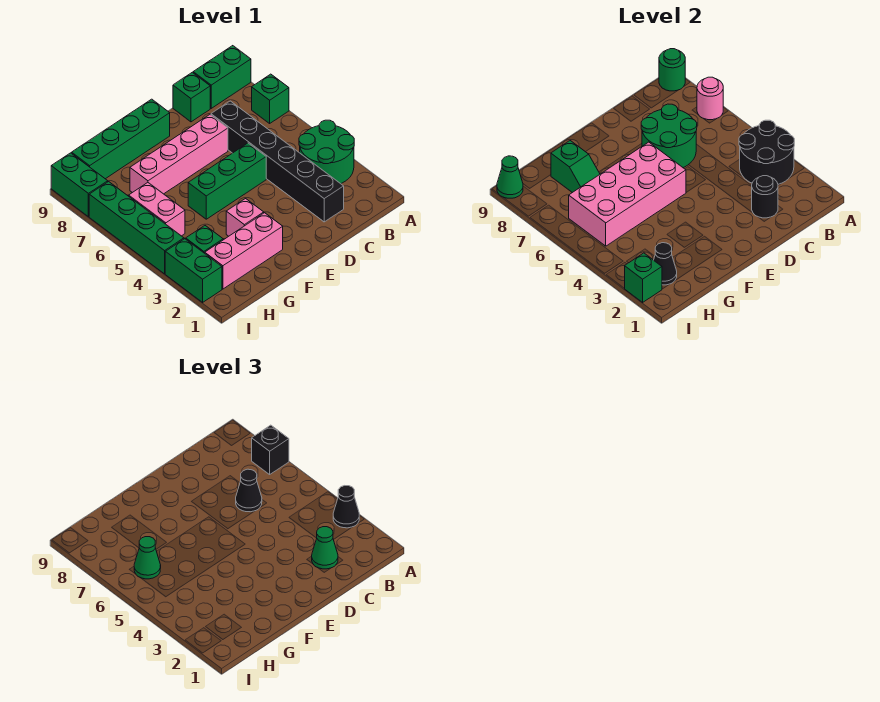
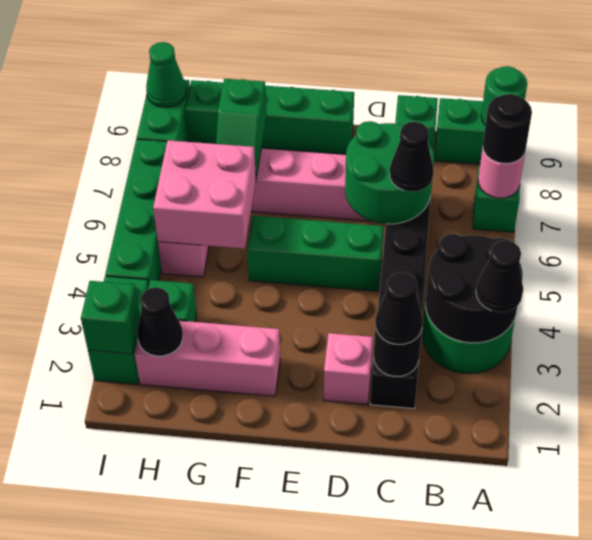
black 1x1 brick [252,425,289,474] -> black 1x1 round brick [483,94,532,164]
green 1x1 cone [312,527,338,569] -> black 1x1 cone [375,272,423,344]
pink 2x4 brick [569,142,686,246] -> pink 2x2 brick [153,140,256,249]
pink 1x1 brick [226,199,264,236] -> pink 1x1 brick moved to [324,333,373,405]
green 1x1 cone [134,537,161,579] -> none

